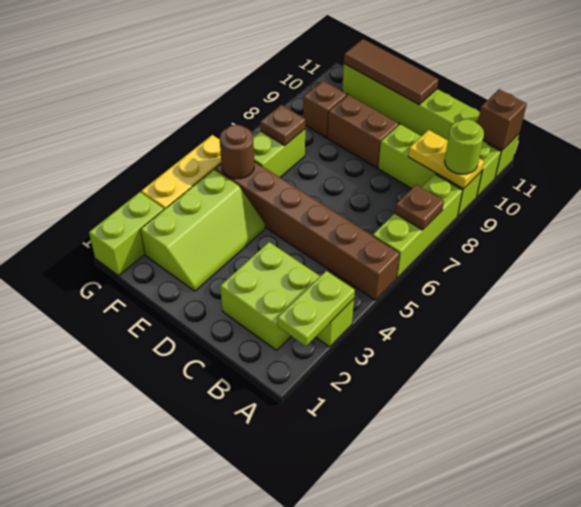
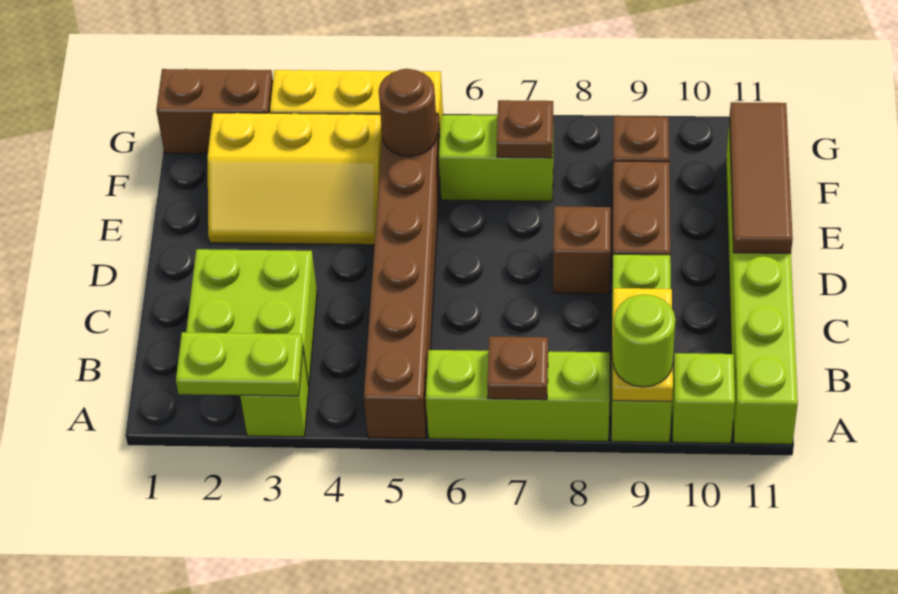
brown 1x1 brick [478,89,527,150] -> brown 1x1 brick moved to [553,206,611,294]
lime 2x3 slope [141,169,265,291] -> yellow 2x3 slope [208,113,382,245]
lime 1x2 brick [89,192,164,276] -> brown 1x2 brick [156,69,273,154]

